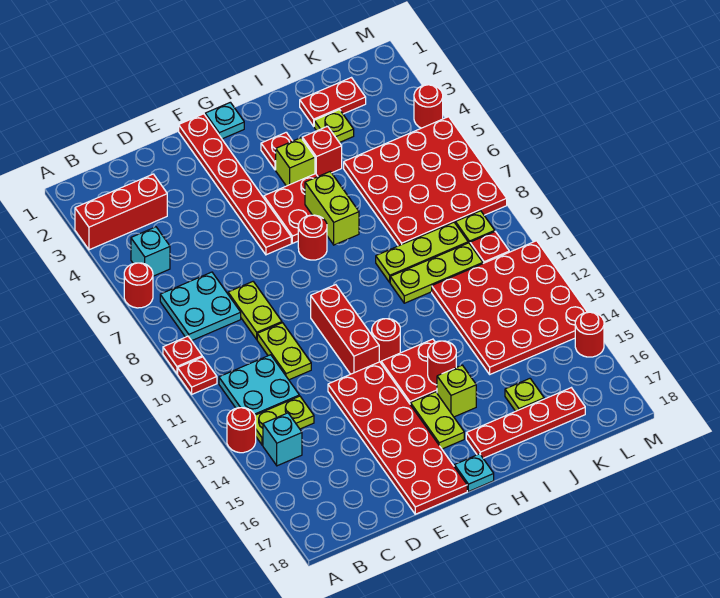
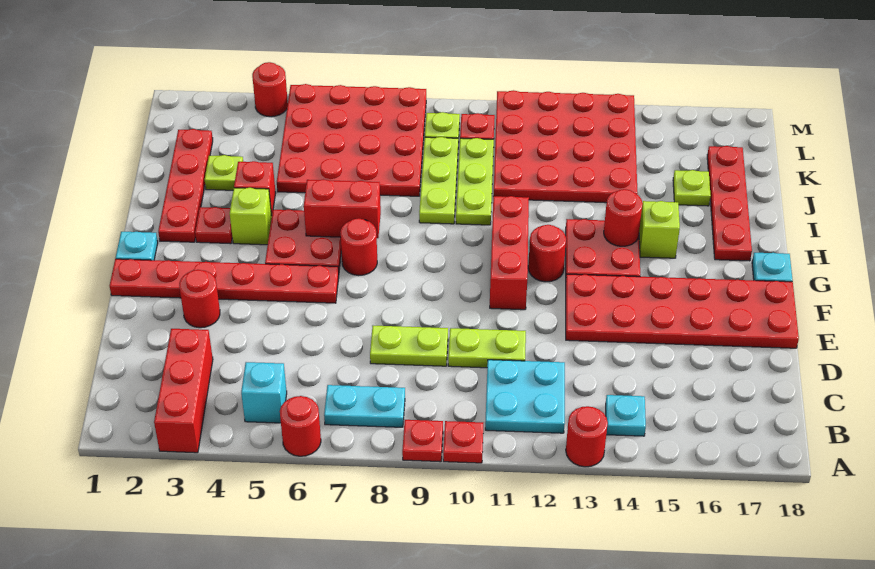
cyan 2x2 plate [160,272,241,341] -> cyan 1x2 plate [324,385,405,427]
lime 1x2 plate [255,396,314,445] -> none
cyan 1x1 brick [263,413,302,466] -> cyan 1x1 plate [606,395,646,436]
red 1x3 brick [311,285,379,374] -> red 1x3 brick turned to [490,196,529,310]
lime 1x2 plate [410,392,464,449] -> none
lime 1x2 brick [305,172,359,245] -> red 1x2 brick [304,179,381,238]
red 1x2 plate [300,78,366,126] -> red 1x4 plate [158,129,213,242]
red 1x1 round brick [575,312,604,357] -> red 1x1 round brick moved to [179,270,220,328]

